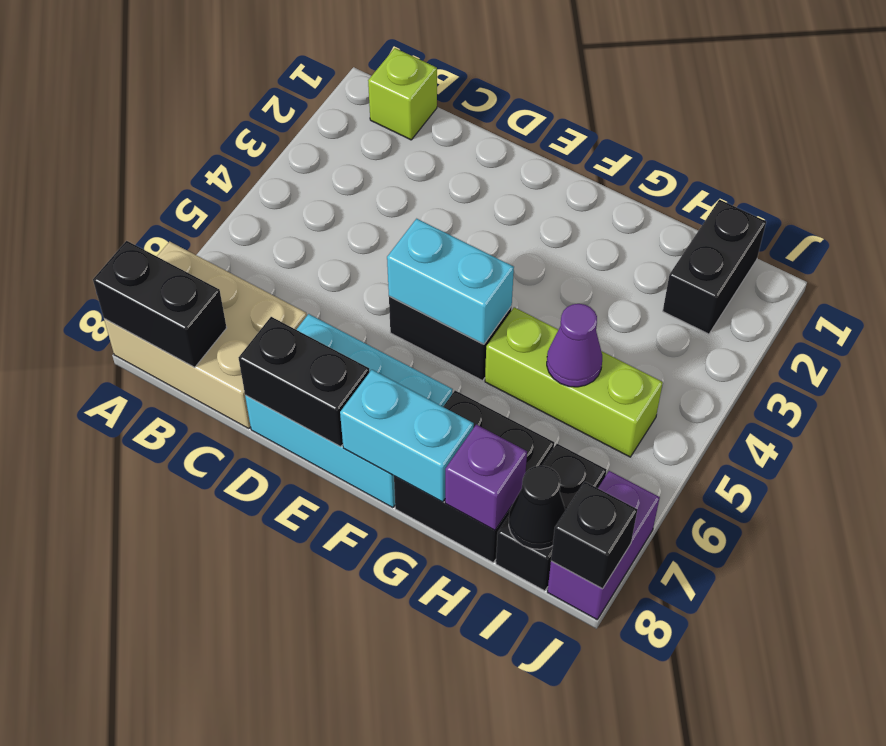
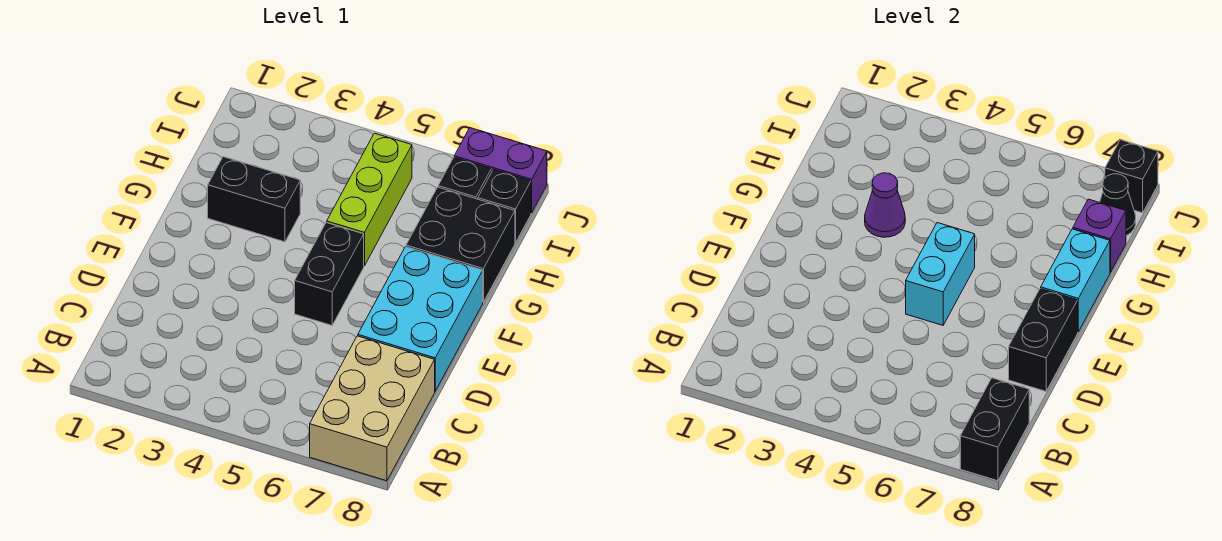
lime 1x1 brick [368,48,437,140] -> none
purple 1x1 cone [547,304,602,387] -> purple 1x1 cone moved to [865,173,905,237]
black 1x2 brick [663,200,766,334] -> black 1x2 brick moved to [208,157,300,242]

